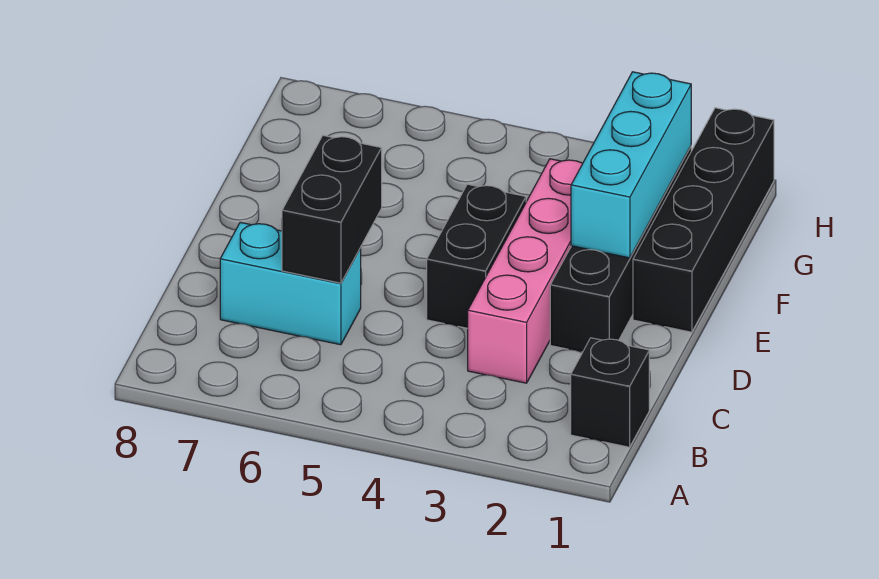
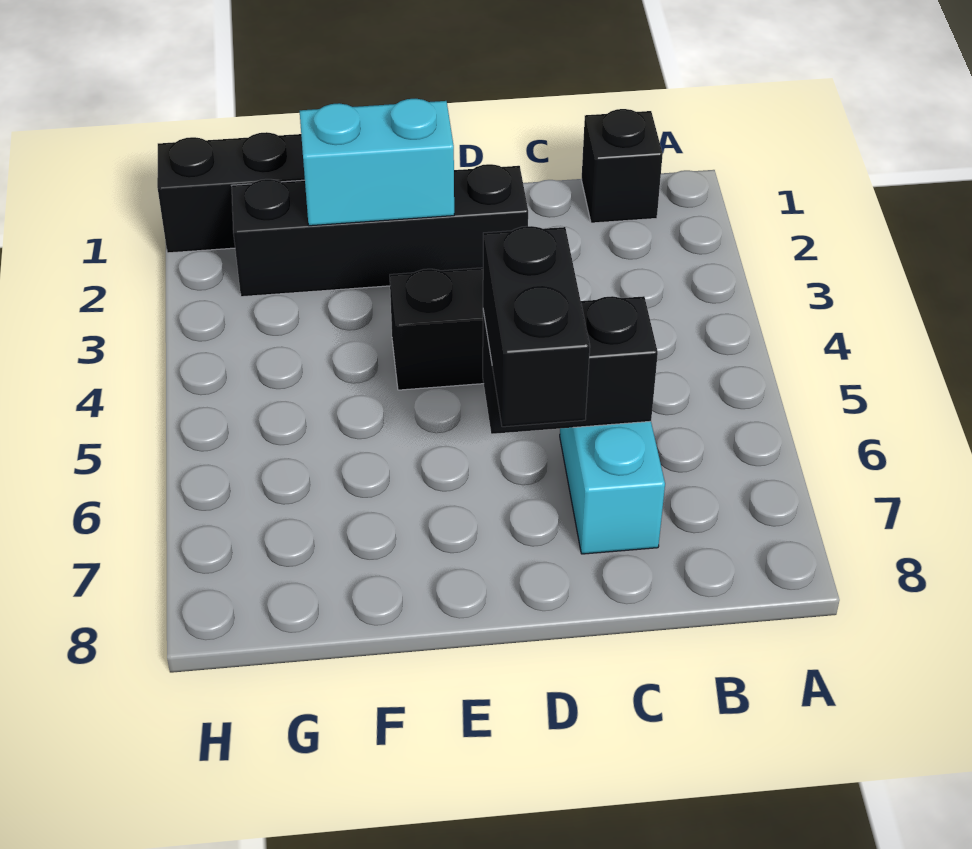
pink 1x4 brick [468,159,583,383] -> none
none -> black 1x2 brick [483,226,590,427]
cyan 1x3 brick [571,72,691,258] -> cyan 1x2 brick [300,99,454,226]

